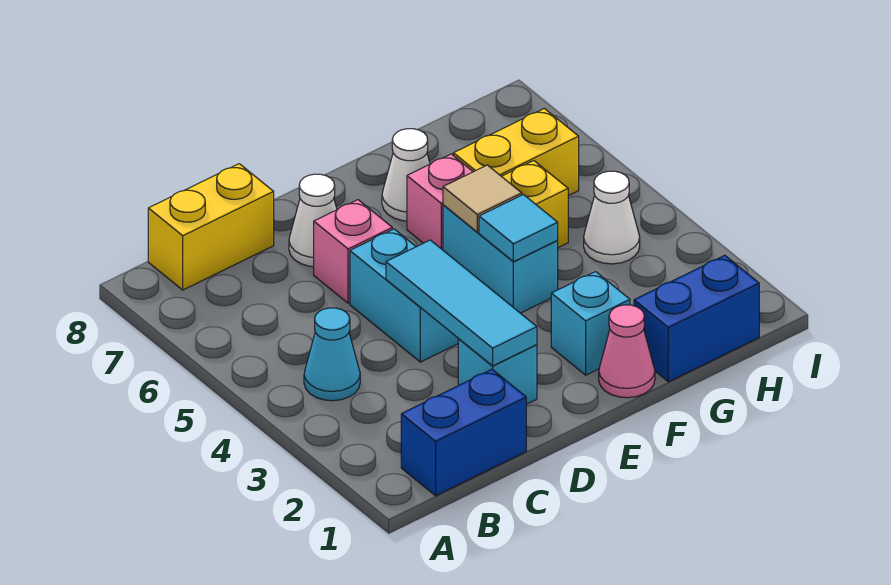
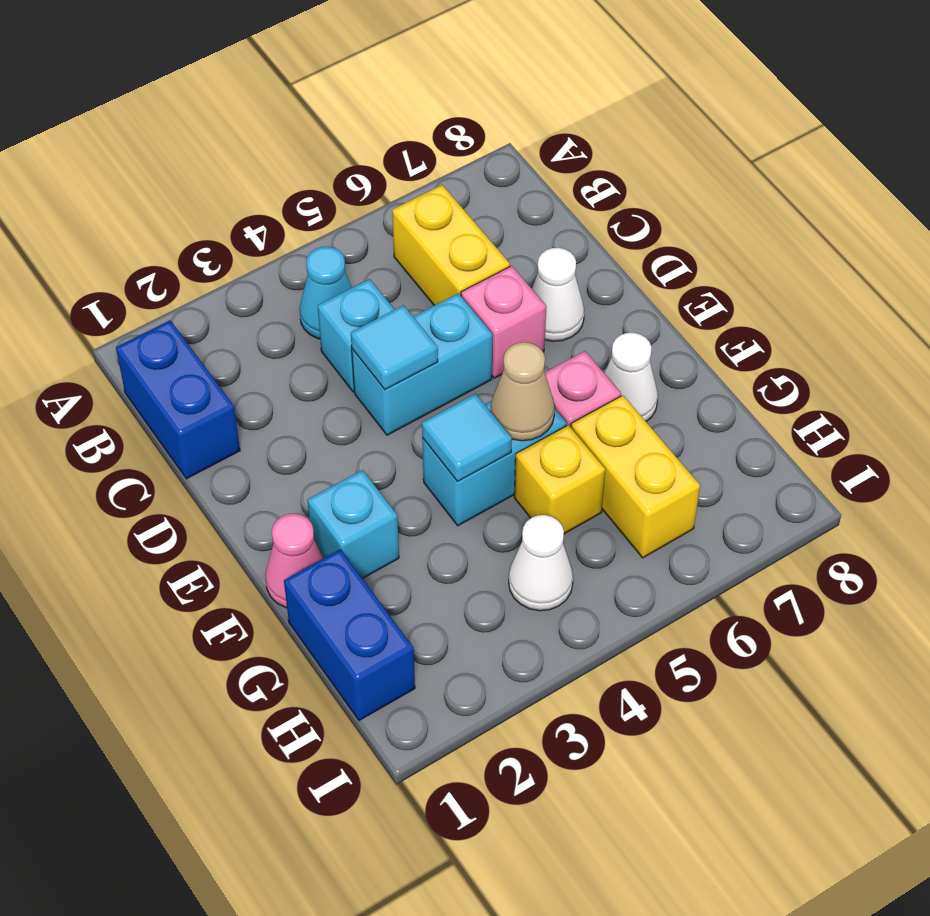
yellow 1x2 brick [148,164,274,290] -> yellow 1x2 brick moved to [392,185,510,306]
cyan 1x1 brick [458,339,537,404] -> cyan 1x1 brick moved to [318,279,395,392]
cyan 1x3 tile [386,240,537,366] -> cyan 1x1 tile [351,305,438,390]
tan 1x1 tile [443,165,522,232] -> tan 1x1 cone [491,342,555,441]

